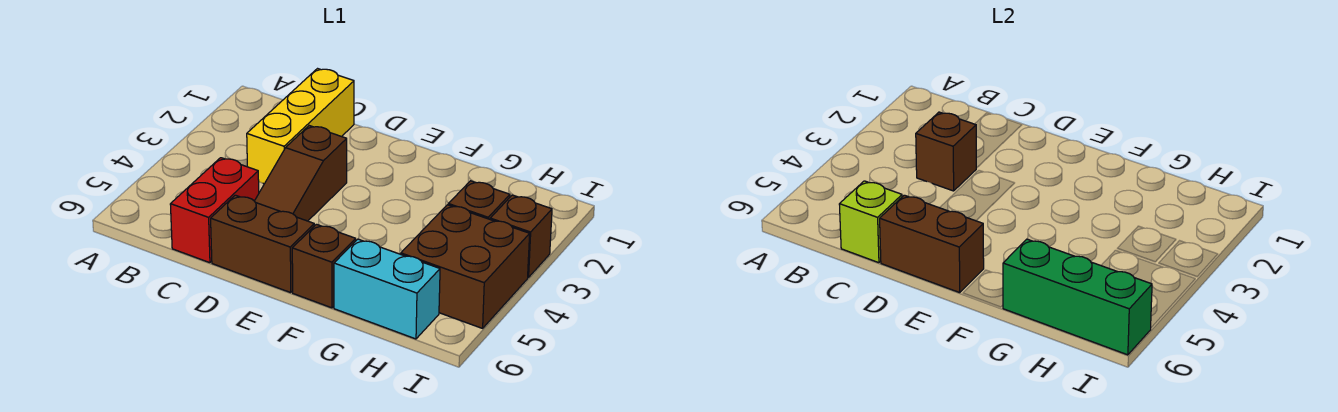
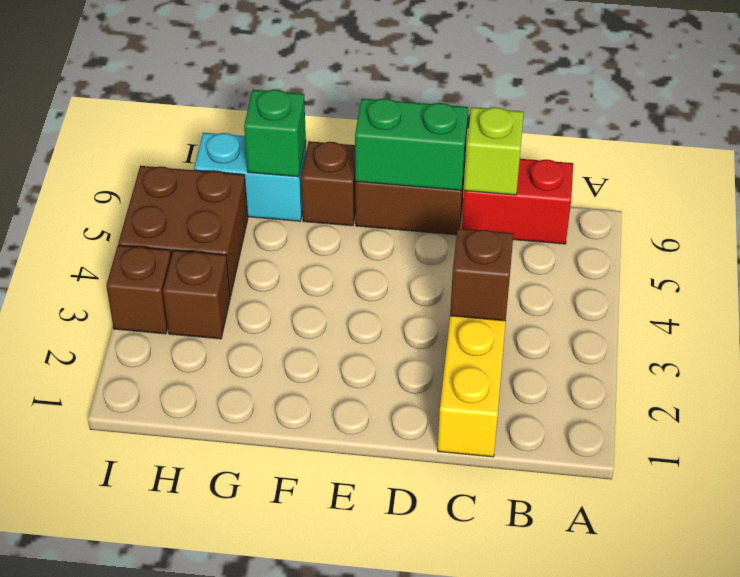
red 1x2 brick [170,158,259,263] -> red 1x2 brick turned to [462,159,573,244]
brown 1x3 slope [255,126,347,221] -> none
brown 1x2 brick [880,195,984,293] -> green 1x2 brick [355,98,468,190]
green 1x3 brick [1003,239,1152,355] -> green 1x1 brick [244,90,306,177]

